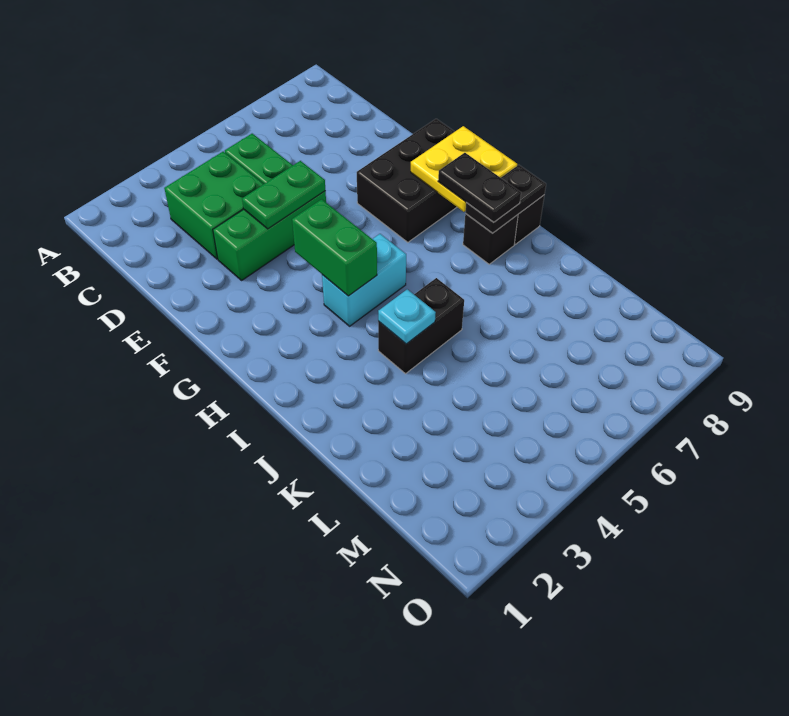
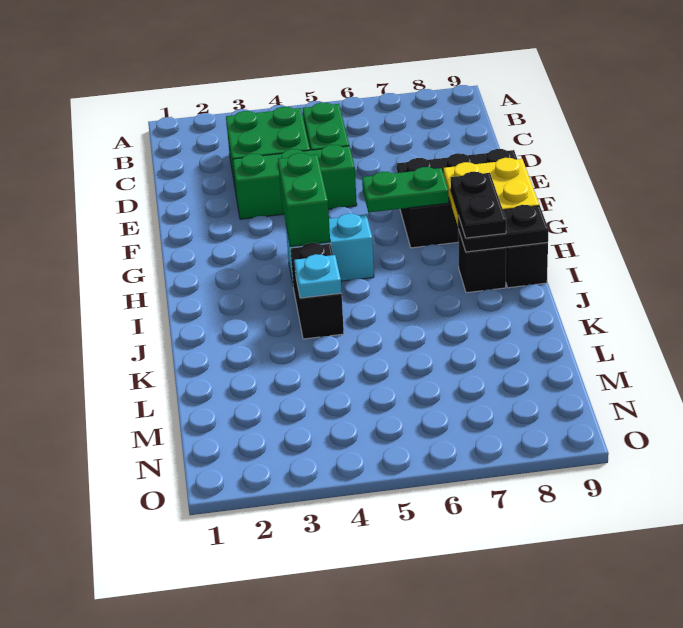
green 1x2 plate [242,161,325,229] -> green 1x2 plate moved to [362,167,449,212]
black 1x2 brick [378,278,464,374] -> black 1x2 brick turned to [290,243,344,339]

